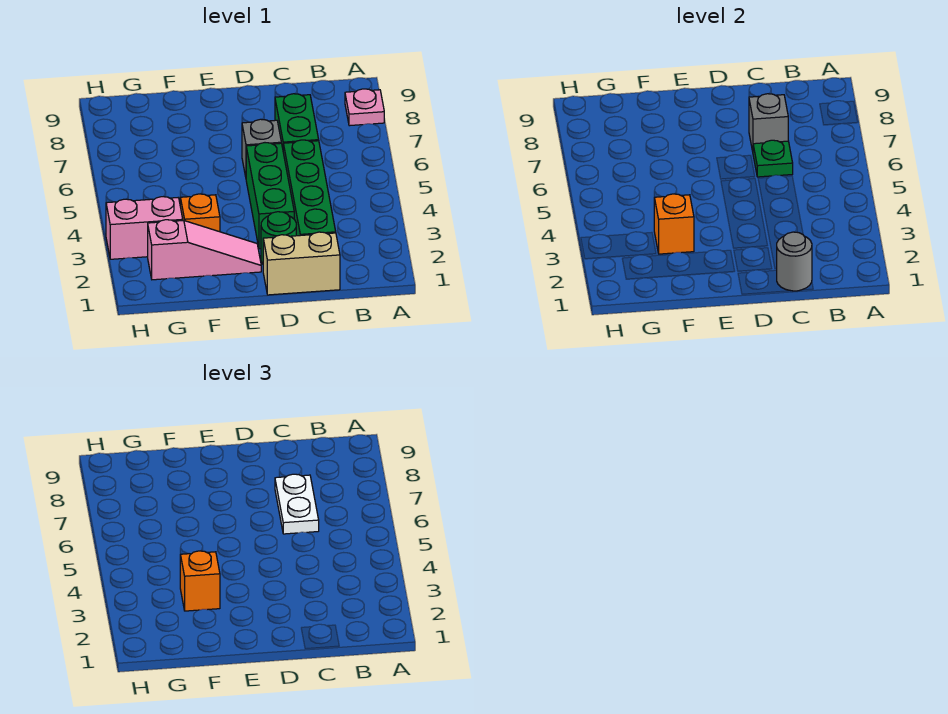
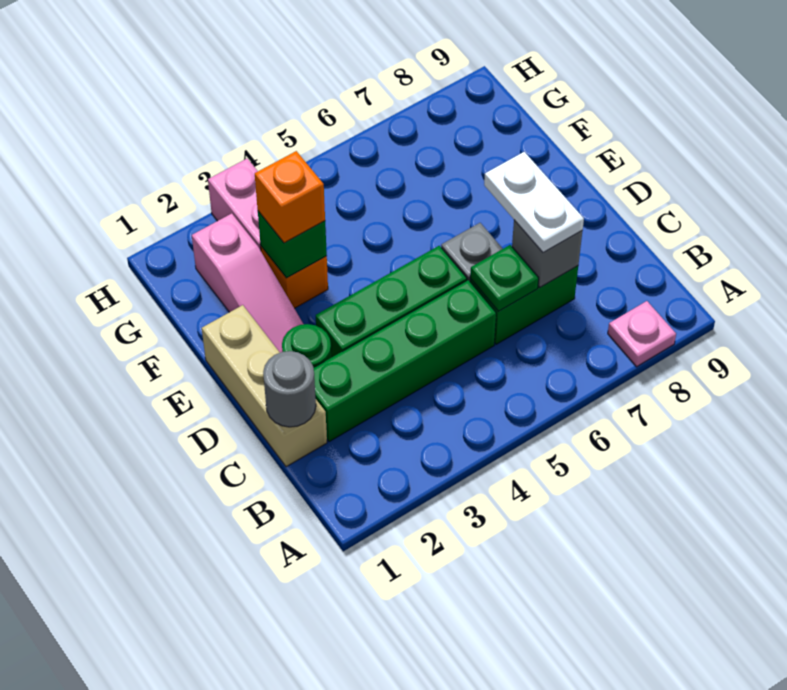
tan 1x2 brick [263,232,340,295] -> tan 1x3 brick [202,305,327,467]
white 1x2 plate [275,474,319,534] -> white 1x2 plate turned to [484,152,584,253]
orange 1x1 brick [654,194,694,254] -> green 1x1 brick [258,211,327,278]

